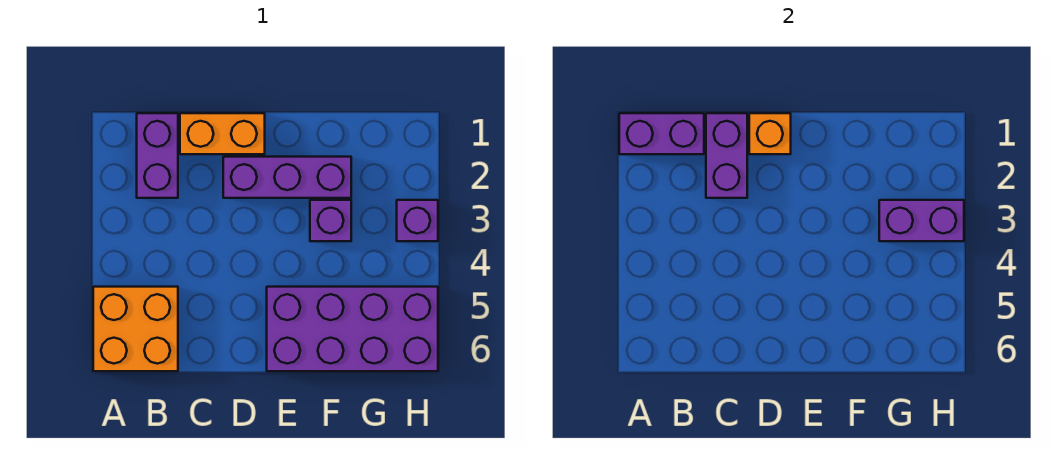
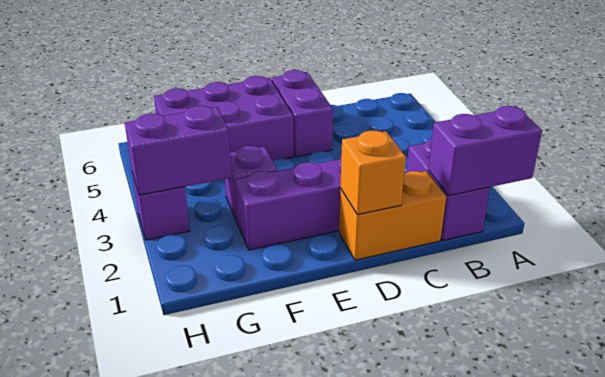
orange 2x2 brick [93,287,178,371] -> none
purple 1x2 brick [706,113,747,198] -> purple 1x2 brick moved to [272,70,333,157]
purple 2x4 brick [267,287,438,371] -> purple 2x3 brick [154,76,294,161]

